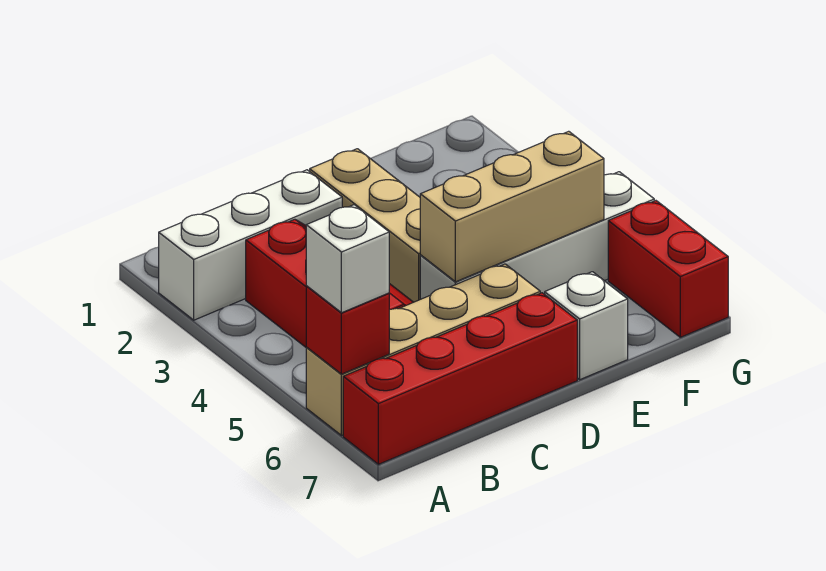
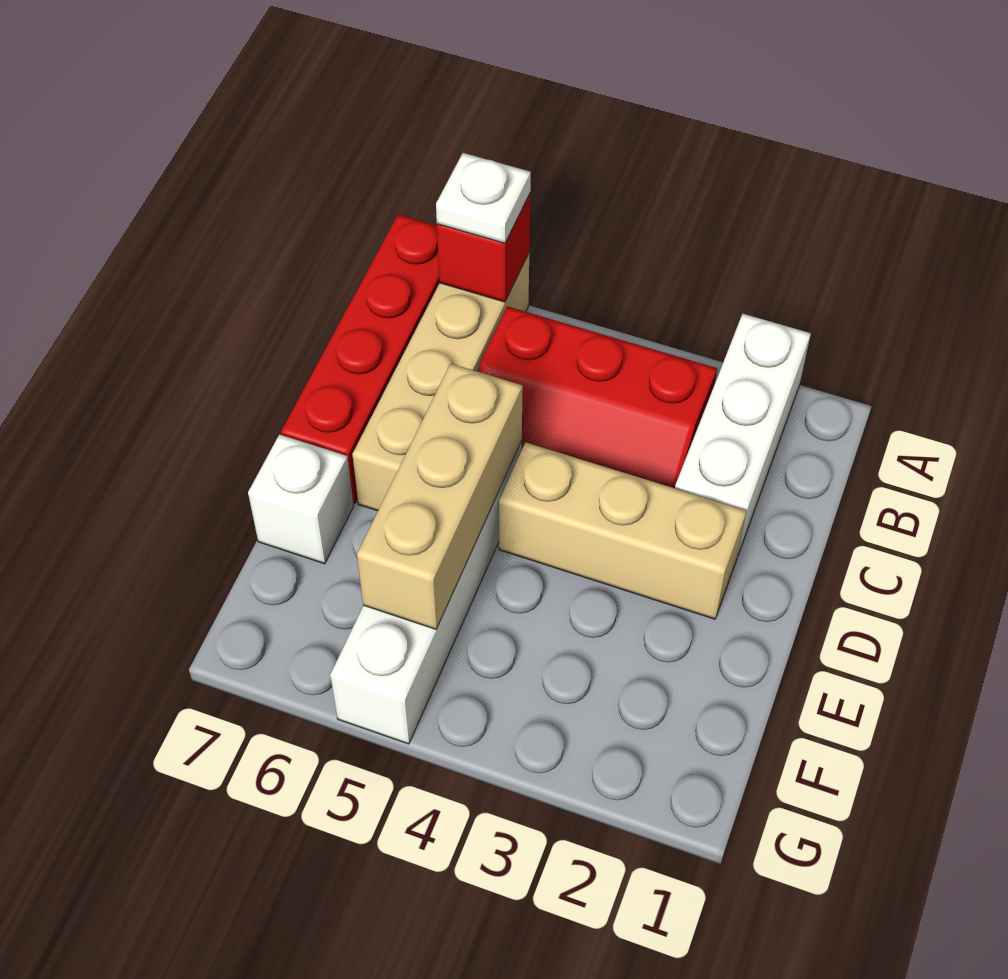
white 1x1 brick [306,205,389,313] -> white 1x1 plate [436,153,531,243]
red 1x2 brick [608,201,728,337] -> none

